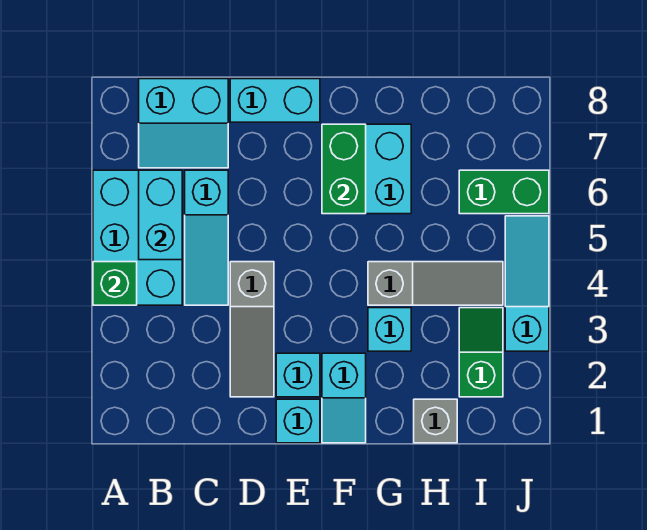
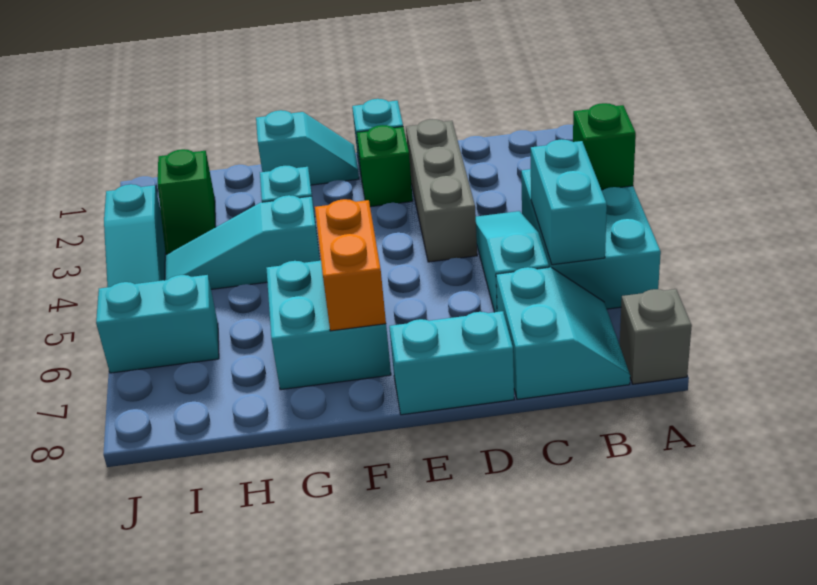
cyan 2x2 slope [139,79,228,168] -> cyan 2x2 slope turned to [496,267,630,399]
grey 1x3 slope [230,262,274,397] -> grey 1x3 brick [406,119,477,262]
cyan 1x1 brick [276,353,320,397] -> green 1x1 brick [357,125,413,207]
cyan 1x2 slope [322,353,366,443] -> cyan 1x2 slope turned to [256,110,359,185]
green 1x2 brick [322,124,366,214] -> orange 1x2 brick [315,199,386,331]
grey 1x3 slope [368,262,503,305] -> cyan 1x3 slope [165,195,320,289]
grey 1x1 brick [414,399,457,443] -> grey 1x1 brick moved to [620,289,692,384]
green 1x2 brick [459,170,549,214] -> cyan 1x2 brick [96,275,219,373]

